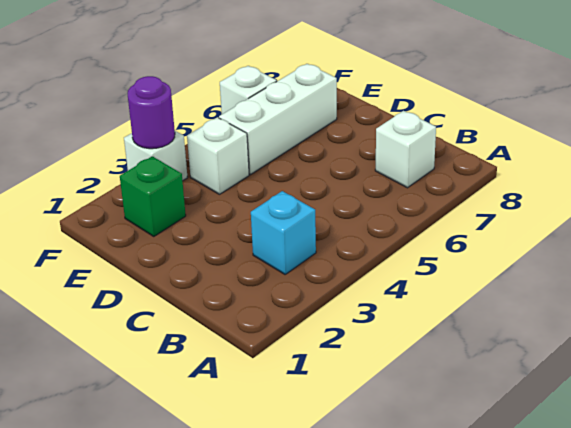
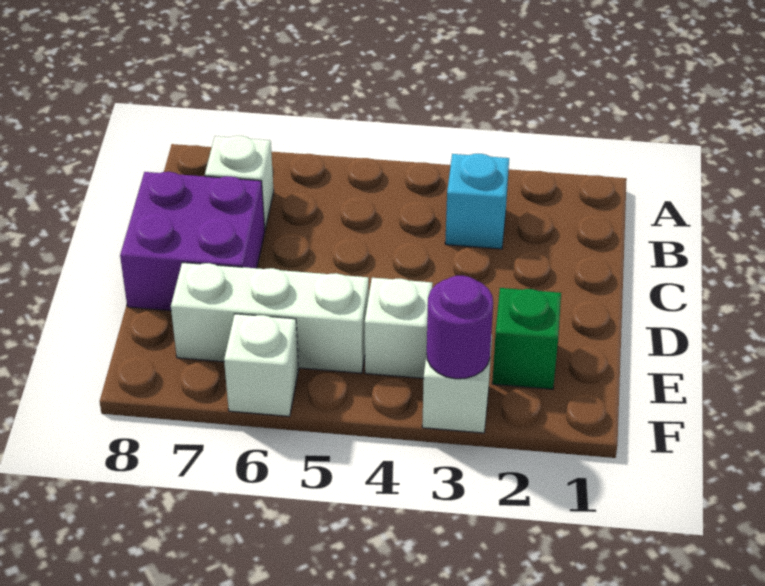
none -> purple 2x2 brick [120,172,265,311]

